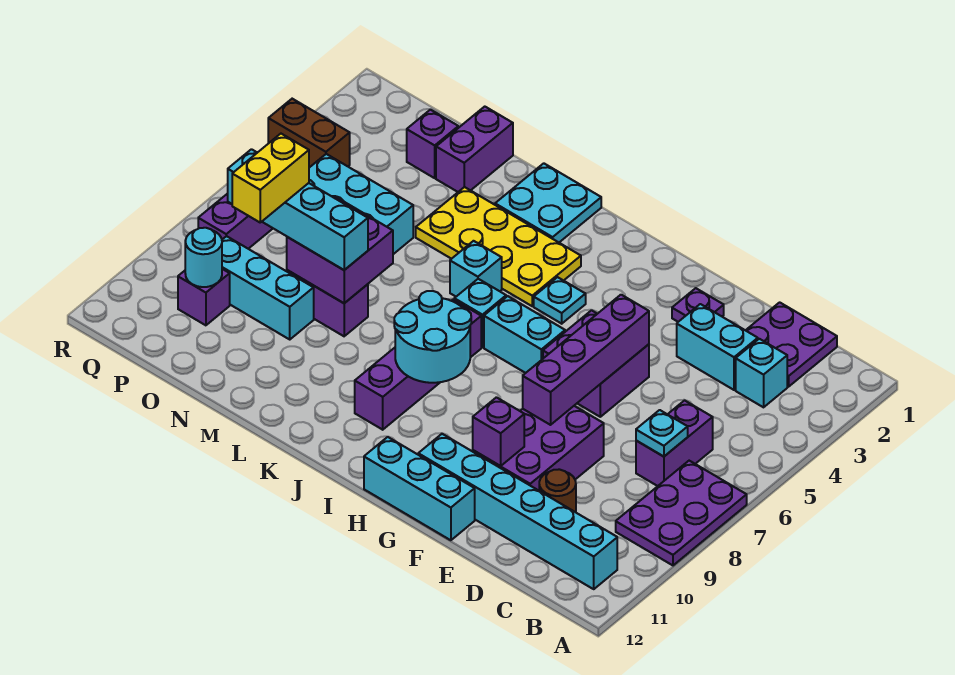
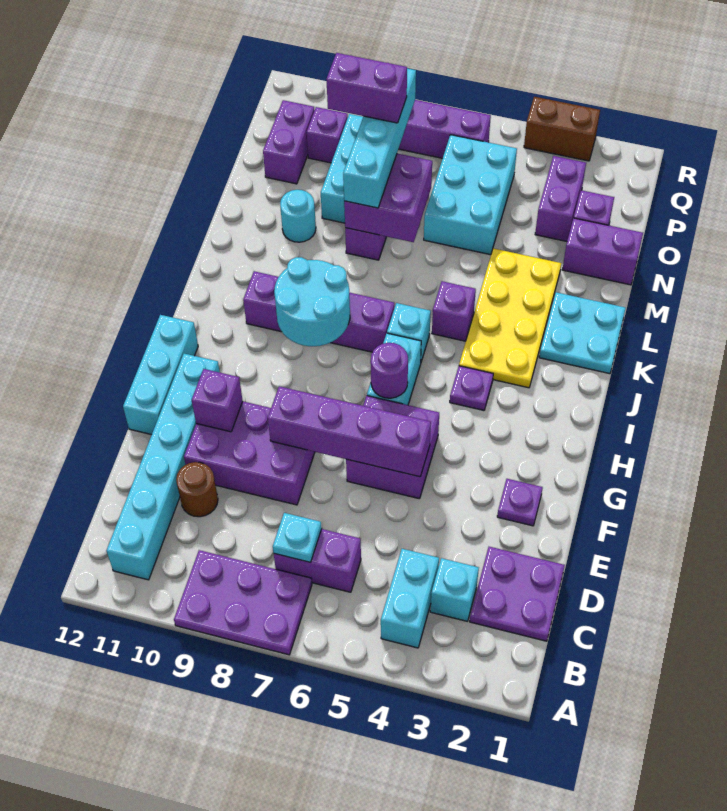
cyan 1x2 brick [677,304,758,390] -> cyan 1x2 brick moved to [381,549,439,648]
none -> purple 1x1 round brick [371,343,408,398]
cyan 1x1 plate [534,277,586,324] -> purple 1x1 plate [450,366,493,410]
cyan 1x1 brick [450,241,502,297] -> purple 1x1 brick [432,281,476,341]
none -> purple 1x2 brick [535,156,586,241]
yellow 1x2 brick [232,134,309,222] -> purple 1x2 brick [326,53,407,123]
none -> purple 1x2 brick [263,100,315,184]
cyan 1x1 round brick [185,228,222,287] -> cyan 1x1 round brick moved to [280,190,316,242]
brown 1x2 brick [268,99,350,168] -> brown 1x2 brick turned to [524,97,600,161]

